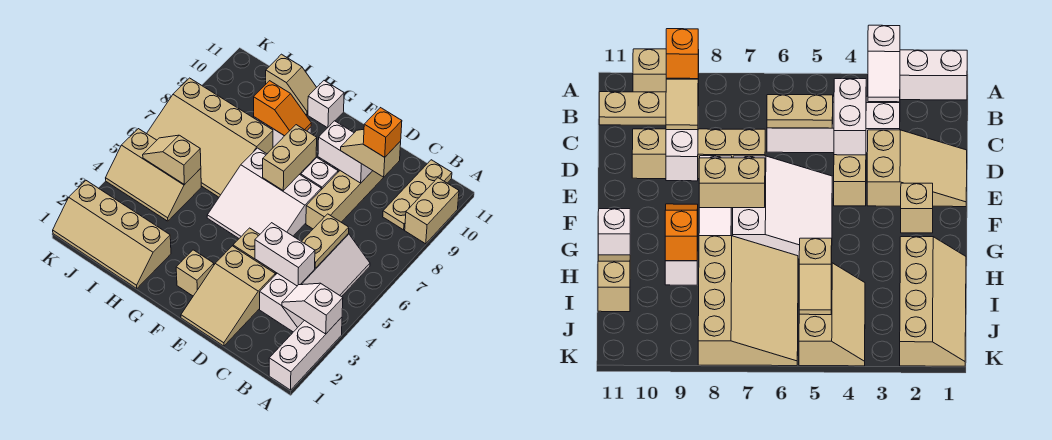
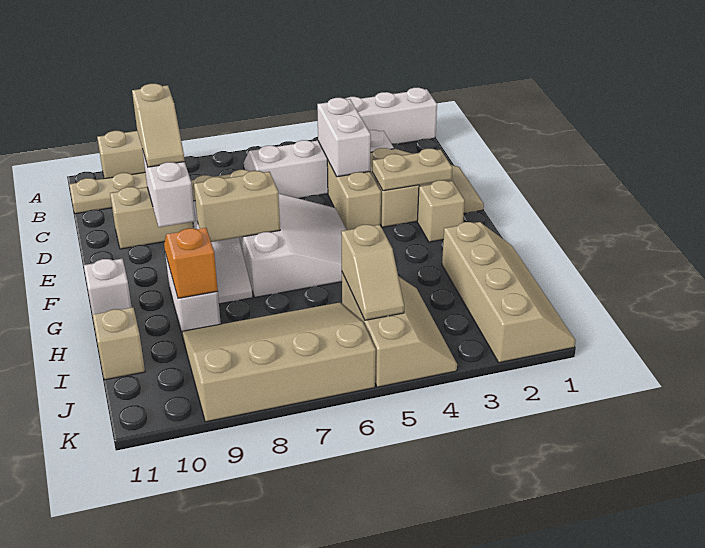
white 1x2 slope [282,283,343,334] -> none
tan 1x2 plate [301,214,349,268] -> tan 1x2 plate moved to [372,149,452,191]
orange 1x1 brick [363,108,402,157] -> none
tan 3x4 slope [147,78,273,197] -> tan 3x4 slope turned to [182,302,376,422]

